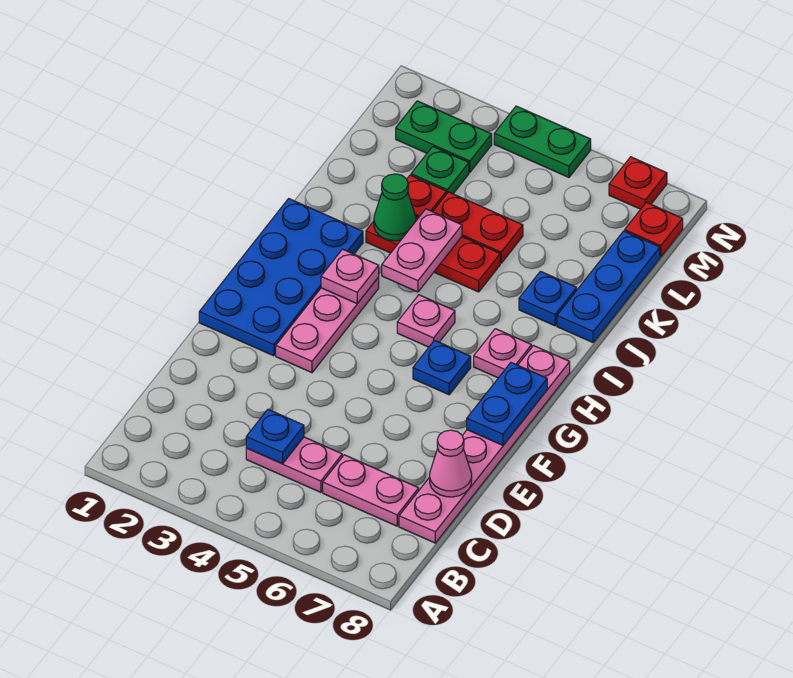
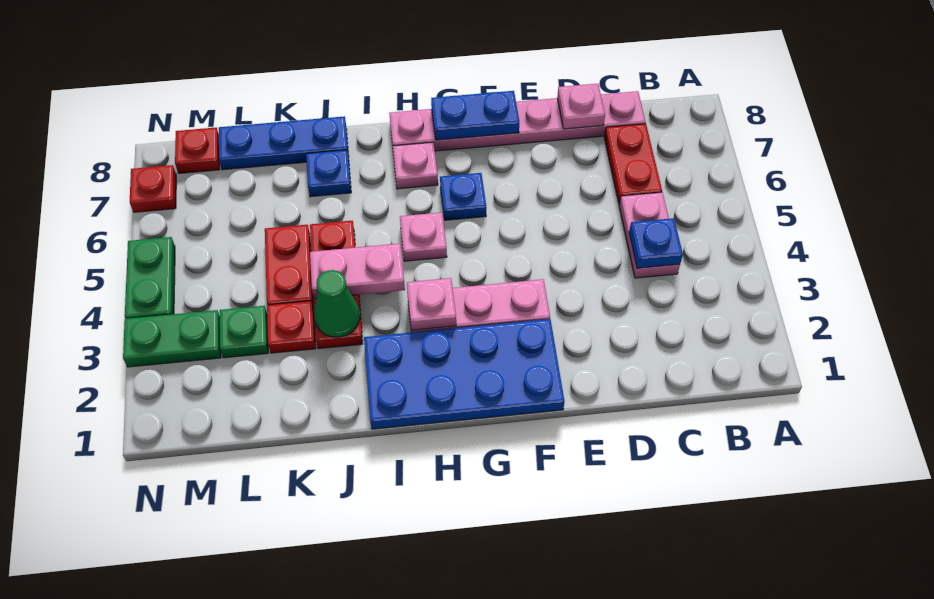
pink 1x2 plate [323,455,419,526] -> red 1x2 plate [604,124,662,204]
pink 1x1 cone [430,430,472,497] -> pink 1x1 plate [557,84,605,129]
green 1x2 plate [396,101,492,172] -> green 1x2 plate turned to [123,310,221,367]

